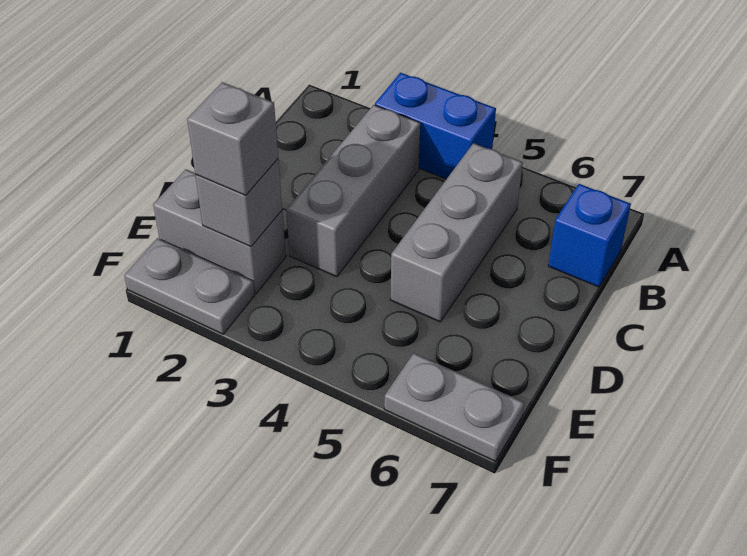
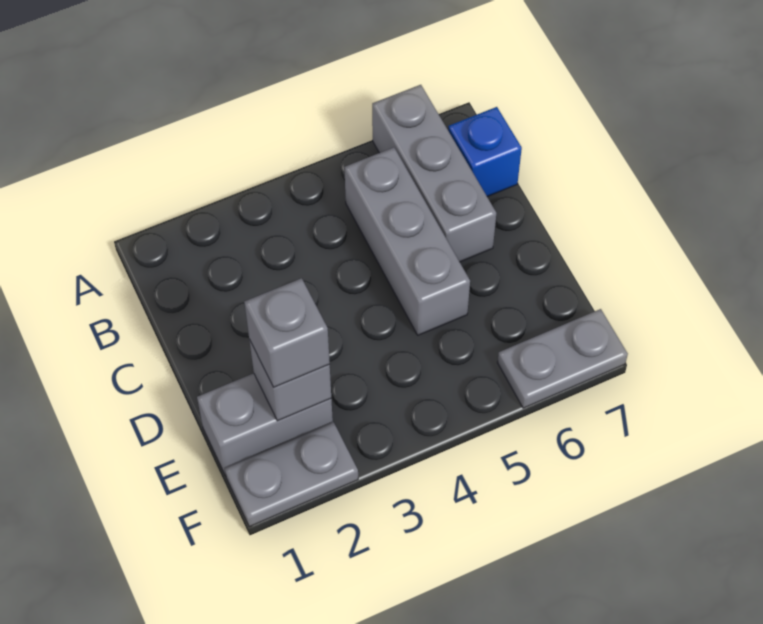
blue 1x2 brick [375,73,496,179] -> none
grey 1x3 brick [286,105,420,277] -> grey 1x3 brick moved to [372,85,496,262]

